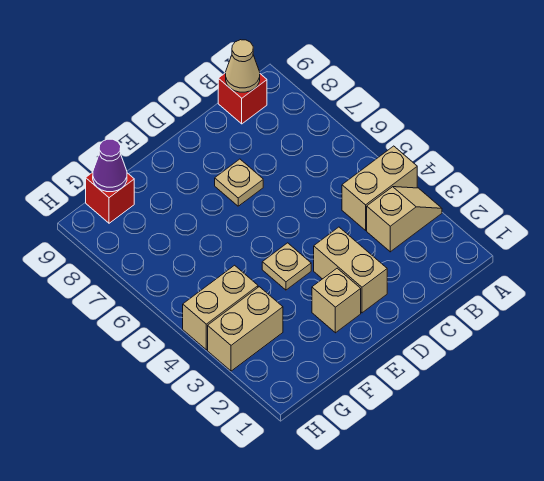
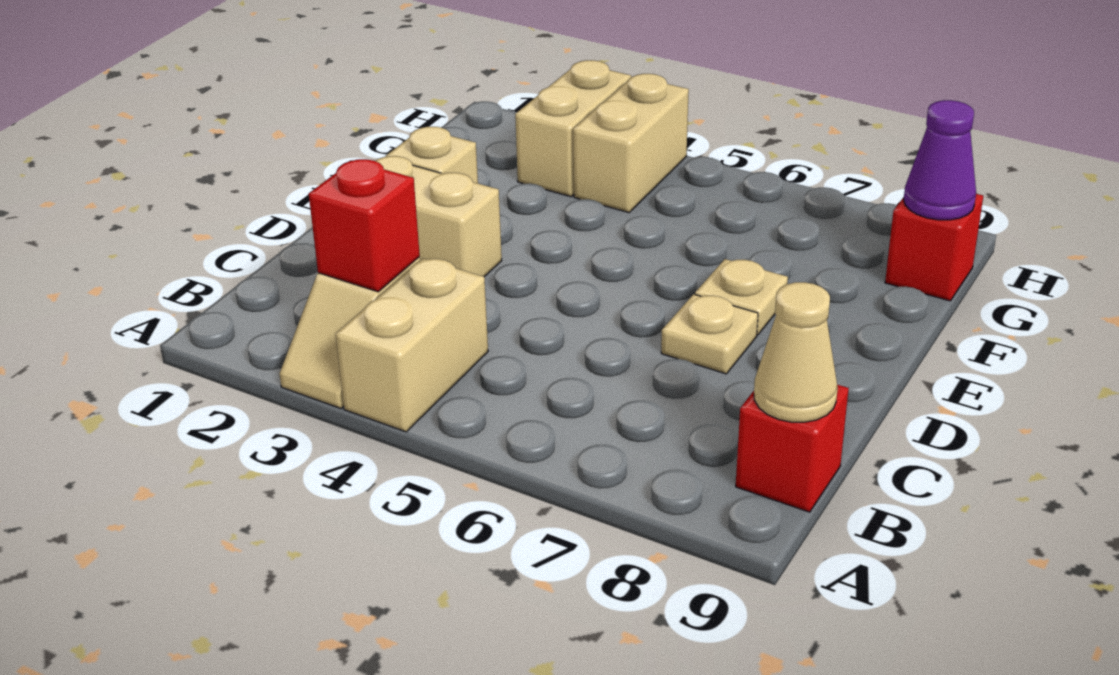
none -> red 1x1 brick [309,159,420,292]
tan 1x1 plate [262,243,311,290] -> tan 1x1 plate moved to [695,259,788,335]

